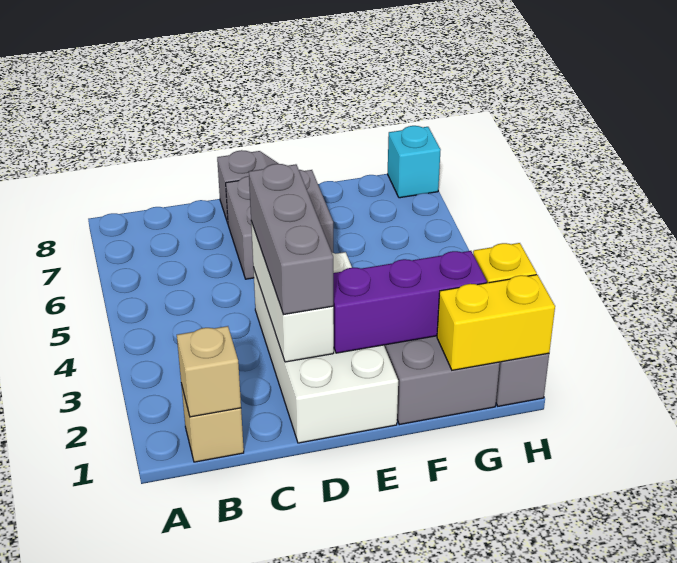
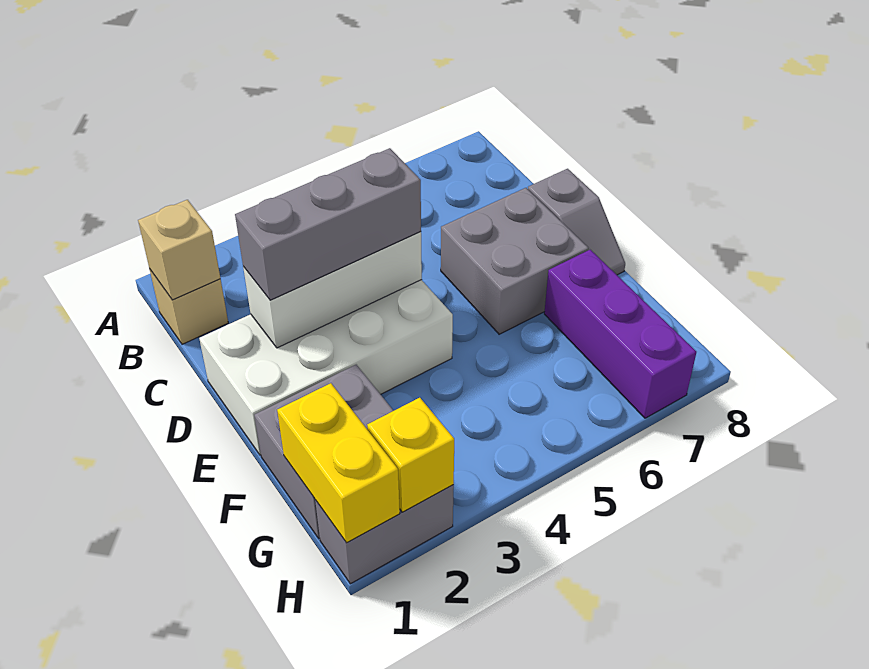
purple 1x3 brick [333,251,487,353] -> purple 1x3 brick moved to [544,250,696,418]
cyan 1x1 brick [388,126,440,198] -> none

